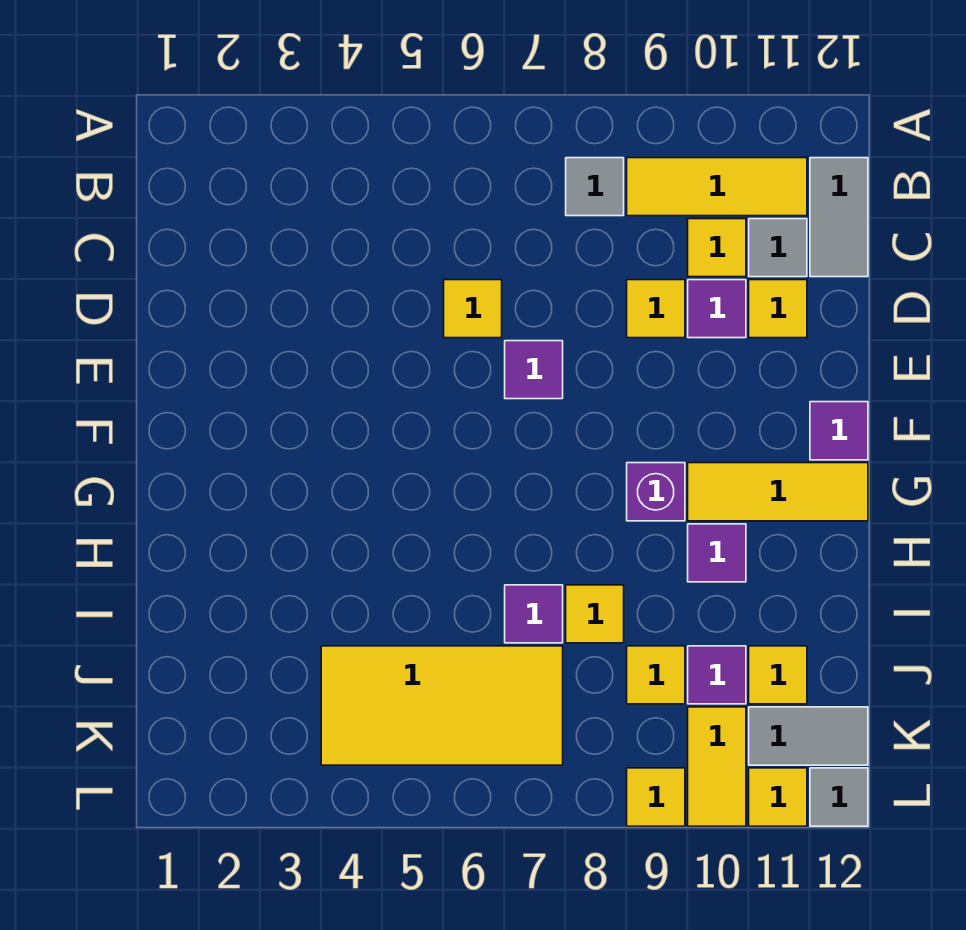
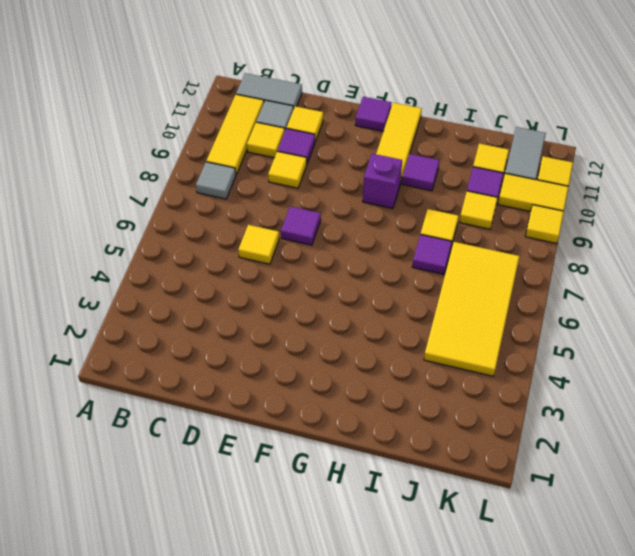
grey 1x1 tile [810,768,868,826] -> none

